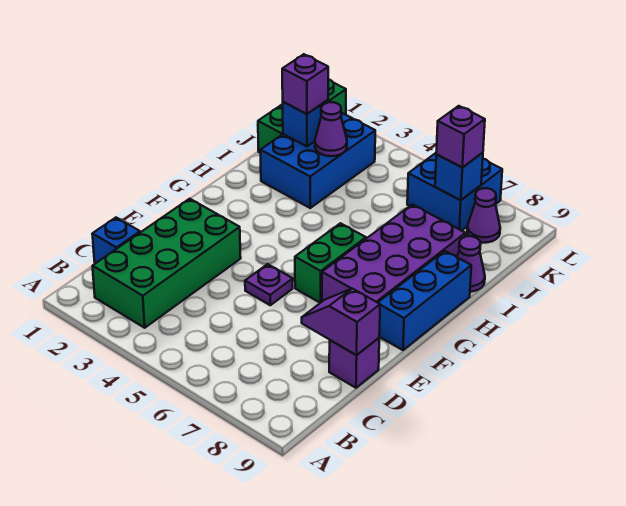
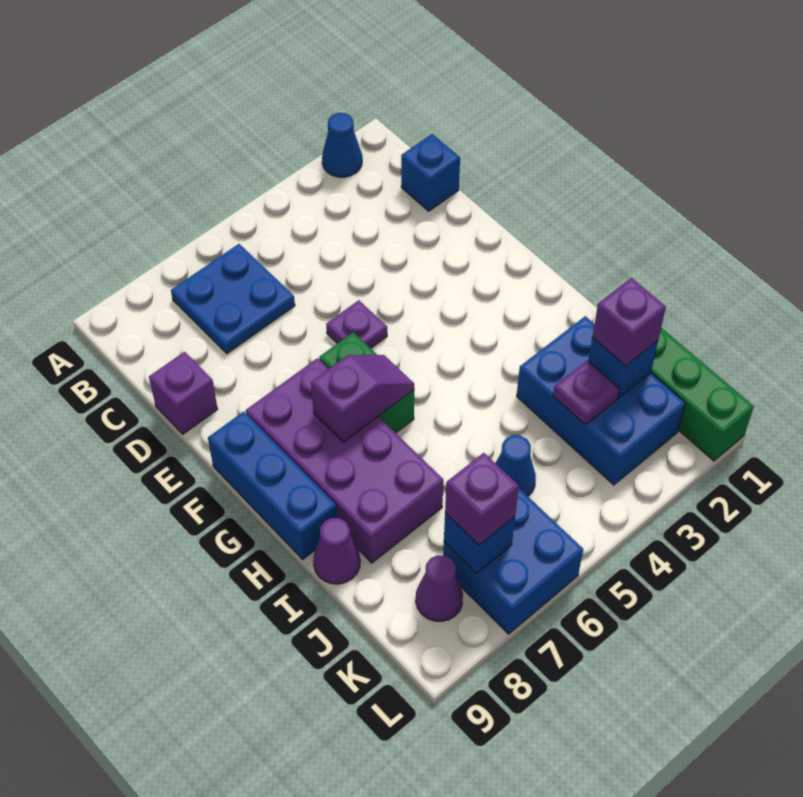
none -> blue 1x1 cone [322,113,362,177]
green 2x4 brick [93,199,241,328] -> none
none -> blue 2x2 plate [171,244,295,354]
purple 1x2 slope [302,289,380,355] -> purple 1x2 slope moved to [311,355,414,442]
purple 1x1 cone [315,102,347,156] -> purple 1x1 plate [553,361,620,425]
none -> blue 1x1 cone [495,435,536,496]

